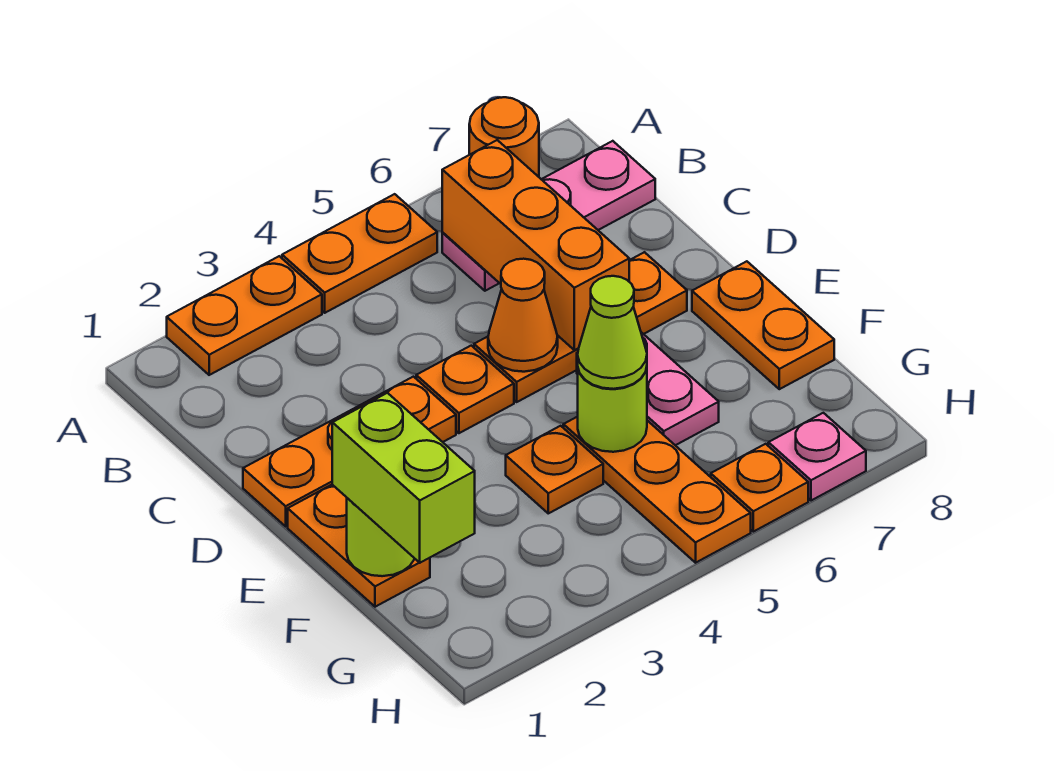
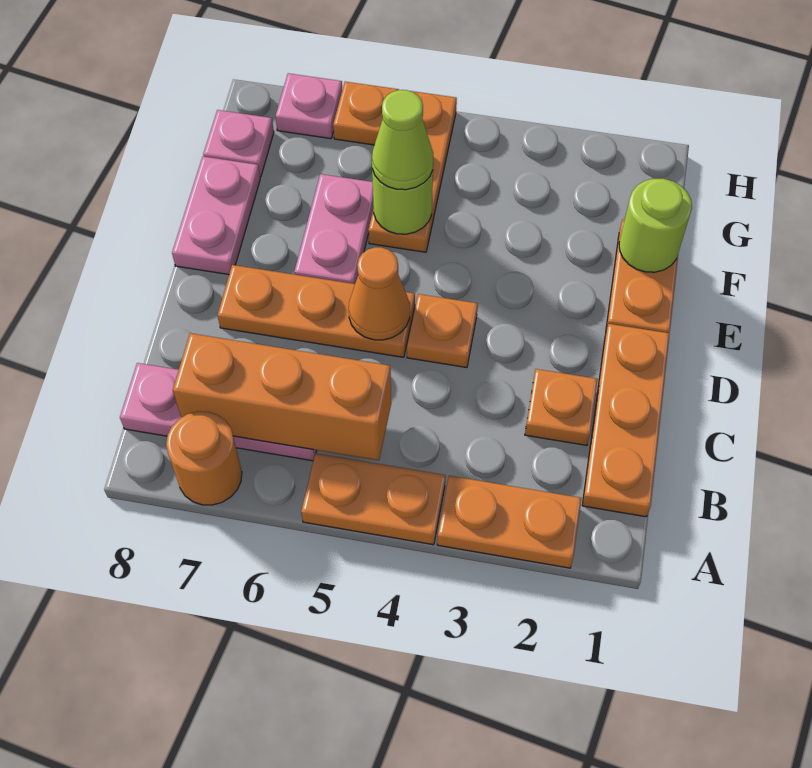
orange 1x3 brick [442,140,629,350] -> orange 1x3 brick turned to [173,333,391,460]
orange 1x3 plate [243,377,456,526] -> orange 1x3 plate turned to [582,324,670,517]
orange 1x2 plate [692,261,834,389] -> pink 1x2 plate [172,156,260,275]
lime 1x2 brick [332,393,475,563] -> none
orange 1x1 plate [506,426,603,513] -> orange 1x1 plate moved to [525,369,598,445]
none -> pink 1x1 plate [203,110,274,177]

